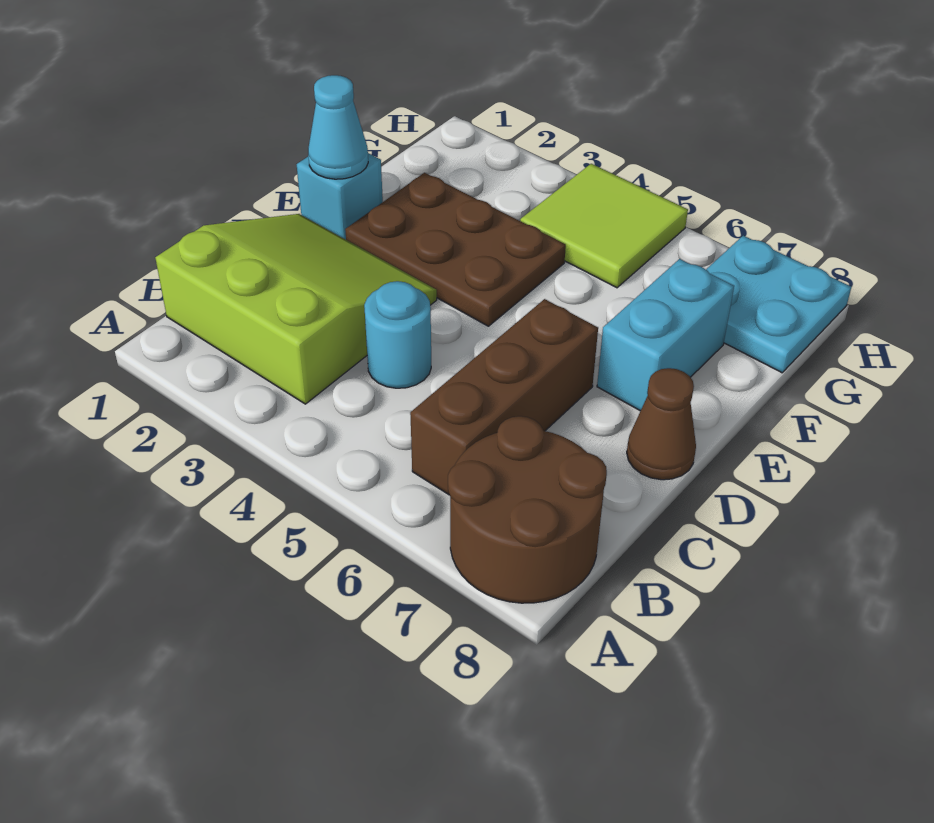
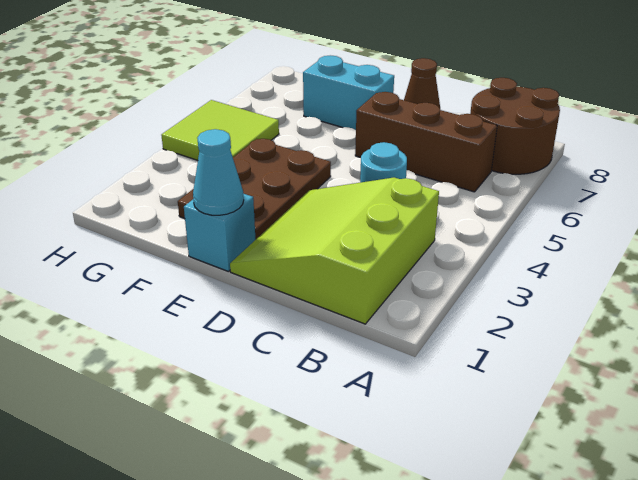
cyan 2x2 plate [706,236,851,373] -> none

